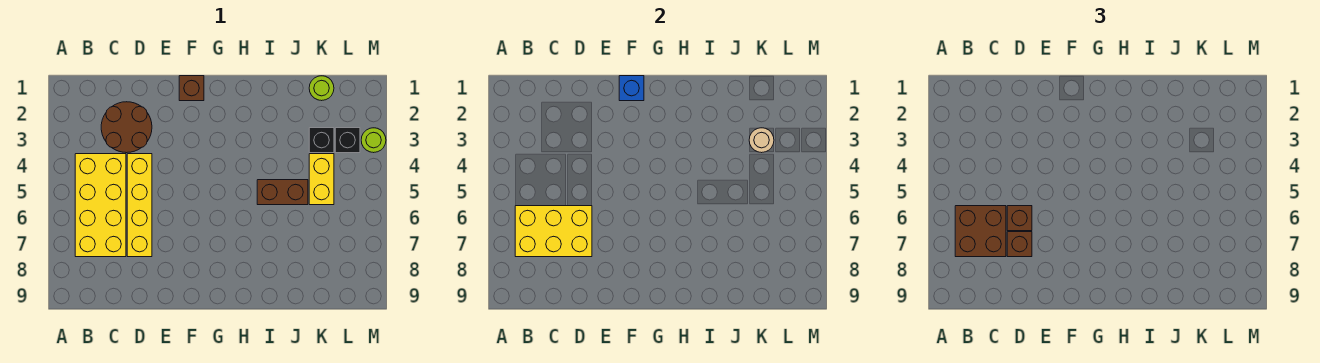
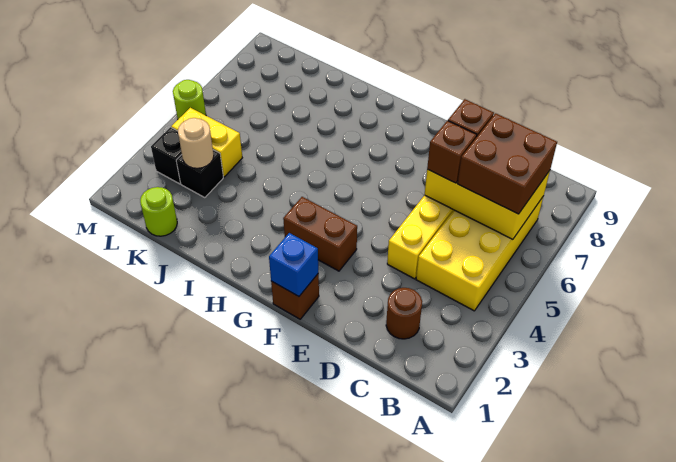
brown 2x2 round brick [101,102,152,153] -> brown 1x1 round brick [386,288,422,339]
brown 1x2 brick [257,180,308,205] -> brown 1x2 brick moved to [283,197,357,271]
yellow 1x2 brick [309,154,334,205] -> yellow 1x2 brick turned to [171,108,242,177]
lime 1x1 round brick [361,128,386,153] -> lime 1x1 round brick moved to [173,80,206,119]

